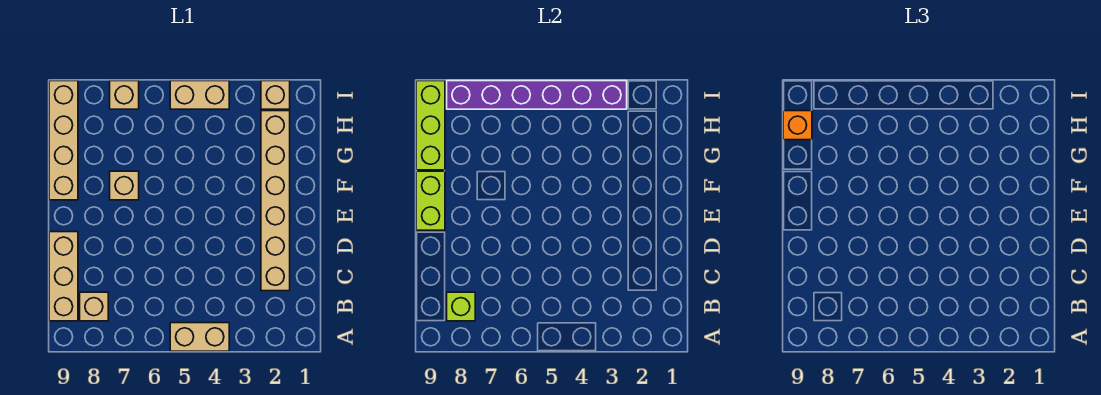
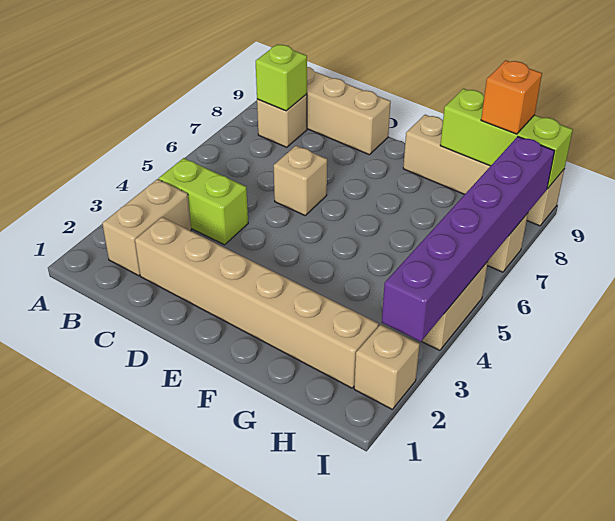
tan 1x2 brick [170,323,229,351] -> tan 1x2 brick moved to [102,179,191,276]
lime 1x2 brick [416,171,445,230] -> lime 1x2 brick moved to [159,158,248,245]
tan 1x1 brick [110,171,139,200] -> tan 1x1 brick moved to [274,146,327,215]

